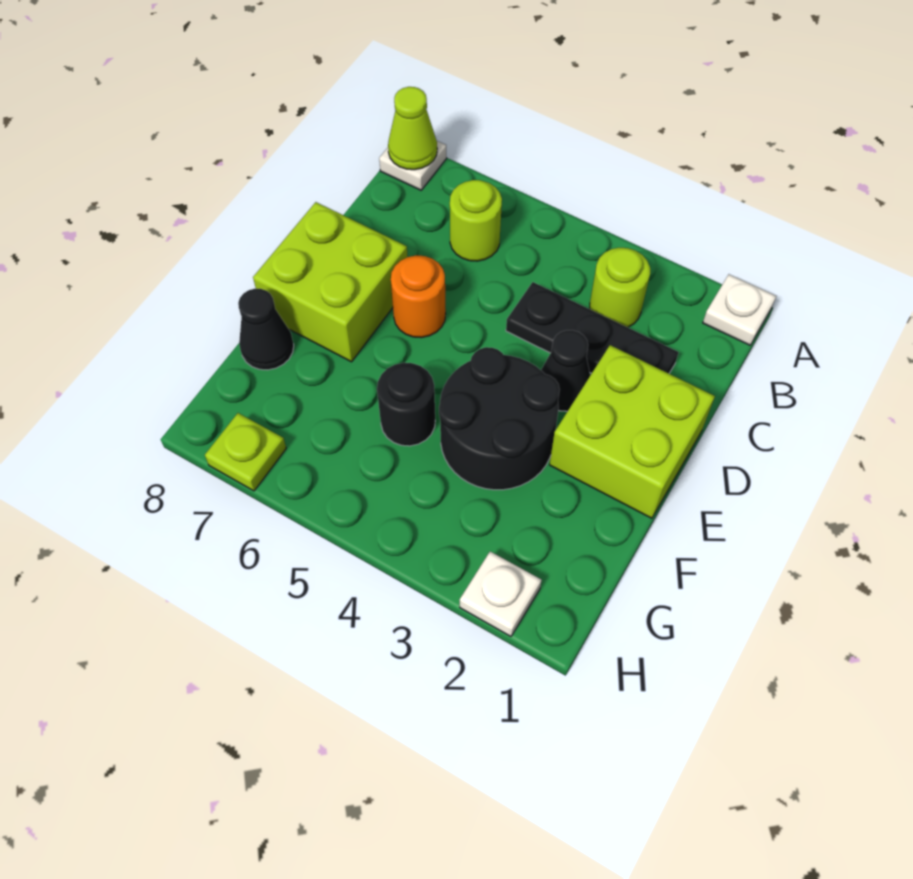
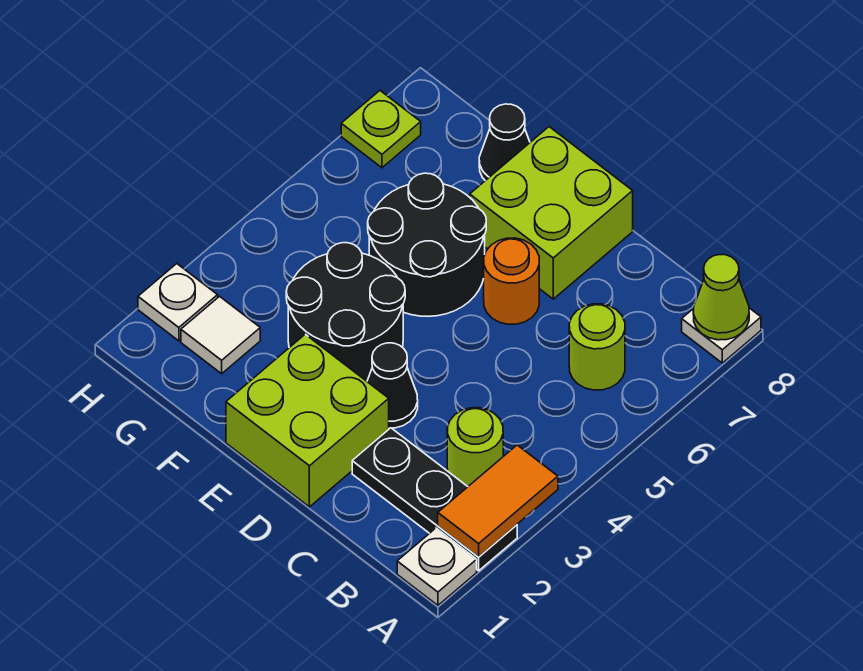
none -> orange 1x2 tile [438,445,558,557]
black 1x3 plate [506,282,679,373] -> black 1x3 plate turned to [352,428,517,571]
black 1x1 round brick [377,363,435,446] -> black 2x2 round brick [368,173,486,316]
none -> white 1x1 tile [181,296,260,374]

